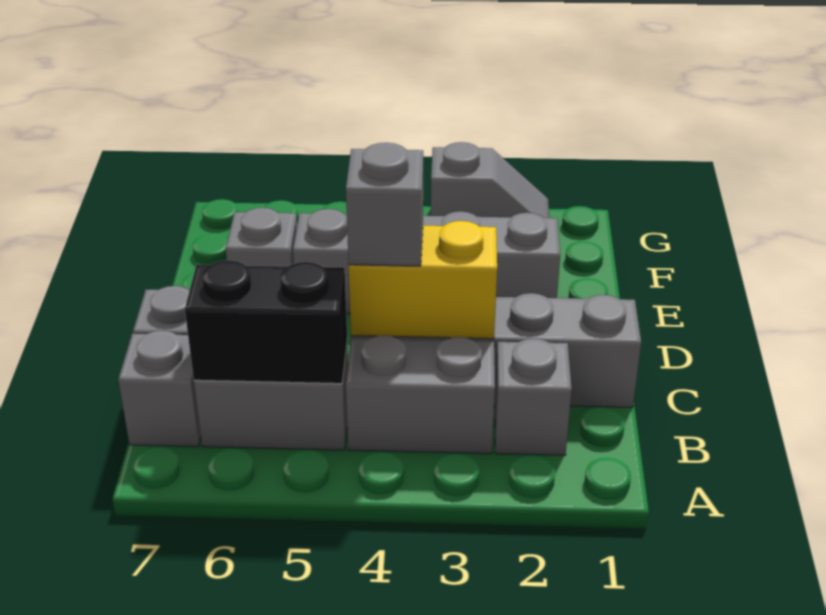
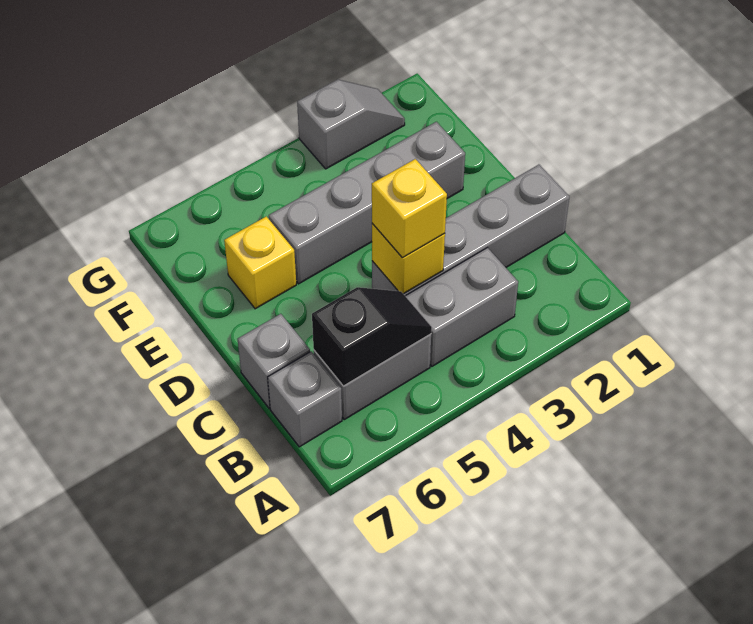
grey 1x1 brick [494,339,572,455] -> none
black 1x2 brick [185,260,347,384] -> black 1x2 slope [312,287,432,386]
yellow 1x2 brick [349,221,497,339] -> yellow 1x1 brick [372,224,445,294]
grey 1x1 brick [346,143,423,266] -> yellow 1x1 brick [372,159,447,258]
grey 1x1 brick [226,208,297,266] -> yellow 1x1 brick [224,216,296,309]

